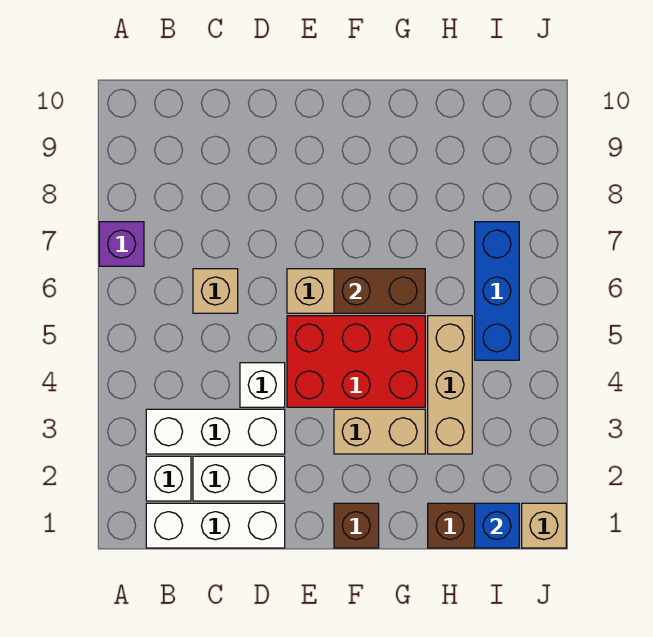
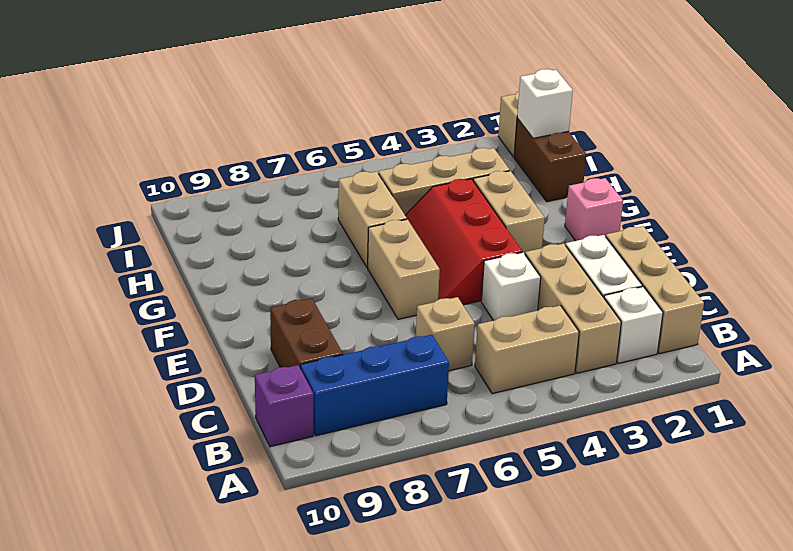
purple 1x1 brick [99,222,144,266] -> purple 1x1 brick moved to [255,365,313,447]
white 1x3 brick [146,503,285,548] -> tan 1x3 brick [606,226,704,354]
white 1x3 brick [146,409,285,454] -> tan 1x3 brick [525,243,621,373]
none -> tan 1x2 brick [475,305,579,394]
red 2x3 brick [287,316,425,407] -> red 2x3 slope [405,179,522,305]
brown 1x1 brick [334,503,379,548] -> pink 1x1 brick [565,178,623,241]
brown 1x2 brick [334,269,425,313] -> brown 1x2 brick moved to [270,298,343,369]
none -> tan 1x2 brick [338,171,407,267]
blue 1x1 brick [475,503,519,548] -> white 1x1 brick [517,69,573,138]
blue 1x3 brick [475,222,519,360] -> blue 1x3 brick moved to [301,335,449,436]

